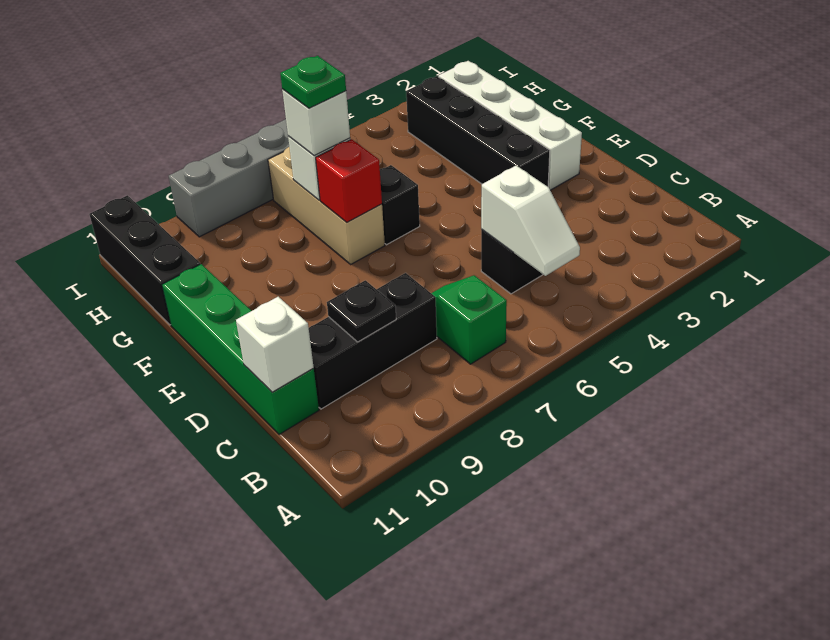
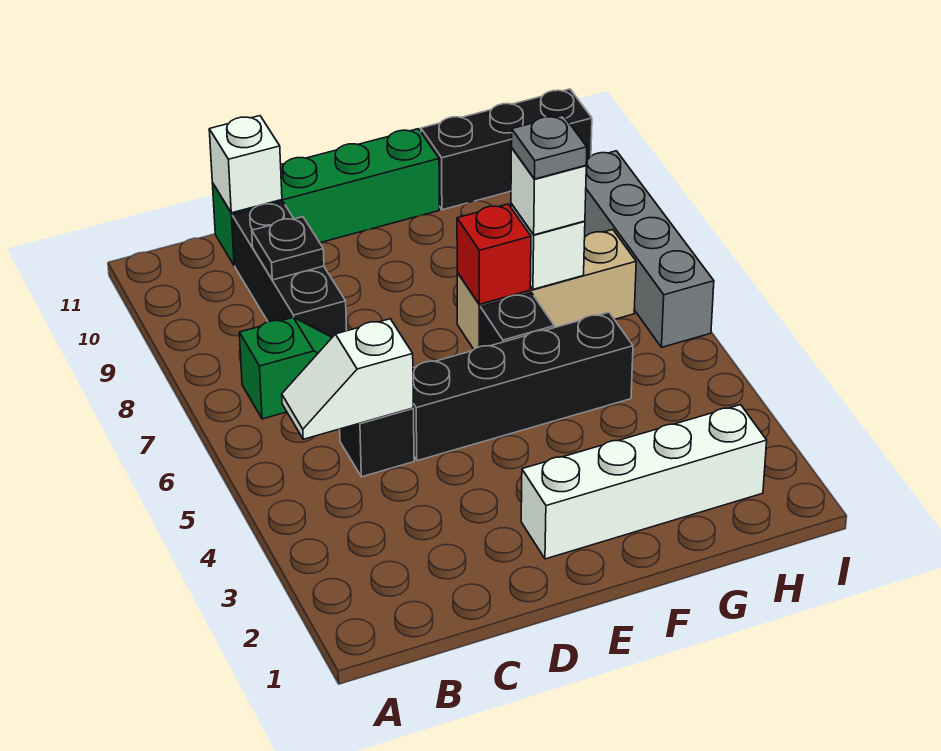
black 1x4 brick [406,76,550,187] -> black 1x4 brick moved to [413,312,633,461]
green 1x1 plate [280,56,346,108] -> grey 1x1 plate [511,115,587,179]

